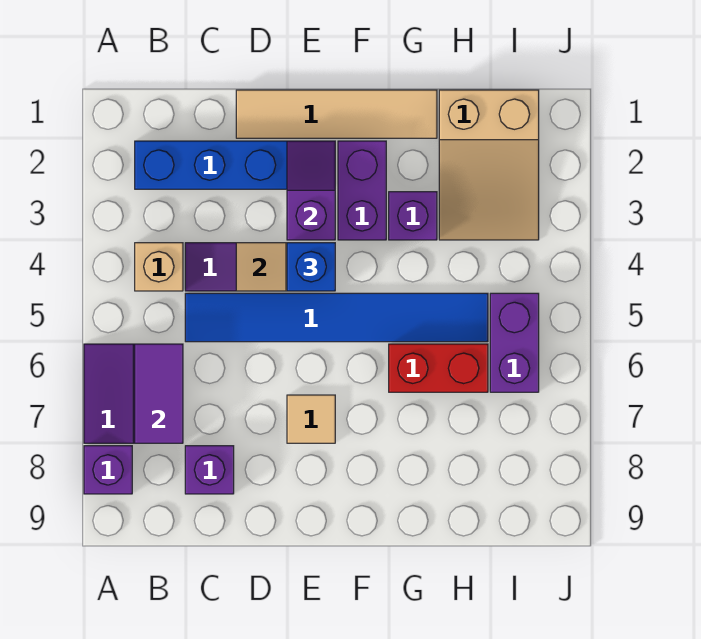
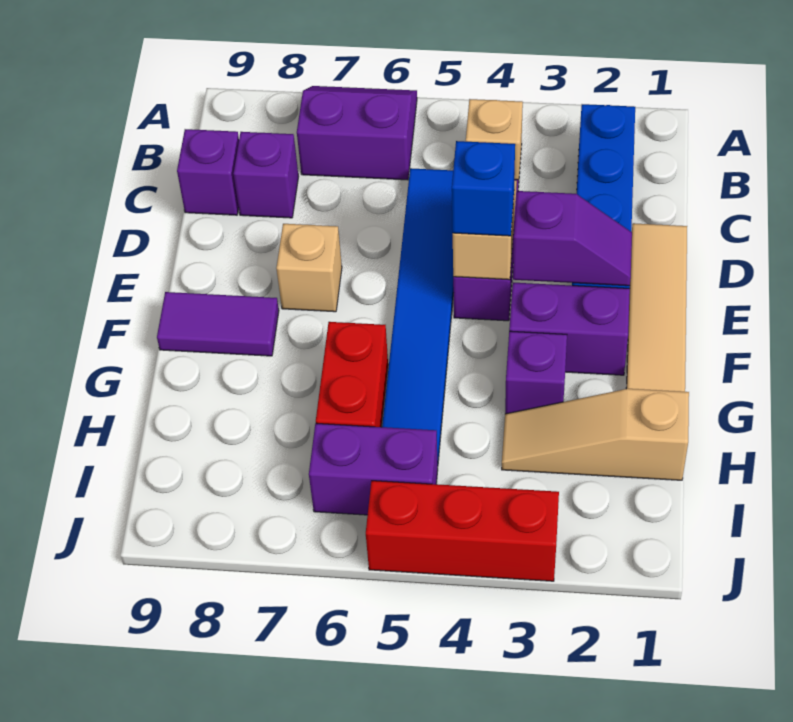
purple 1x1 brick [84,446,132,494] -> purple 1x1 brick moved to [177,129,239,215]
purple 1x2 tile [135,344,183,443] -> purple 1x2 tile moved to [157,292,279,356]
tan 1x1 tile [287,395,335,443] -> tan 1x1 brick [276,224,342,312]
tan 2x3 slope [439,90,539,240] -> tan 1x3 slope [502,389,689,480]
none -> red 1x3 brick [366,481,559,581]

